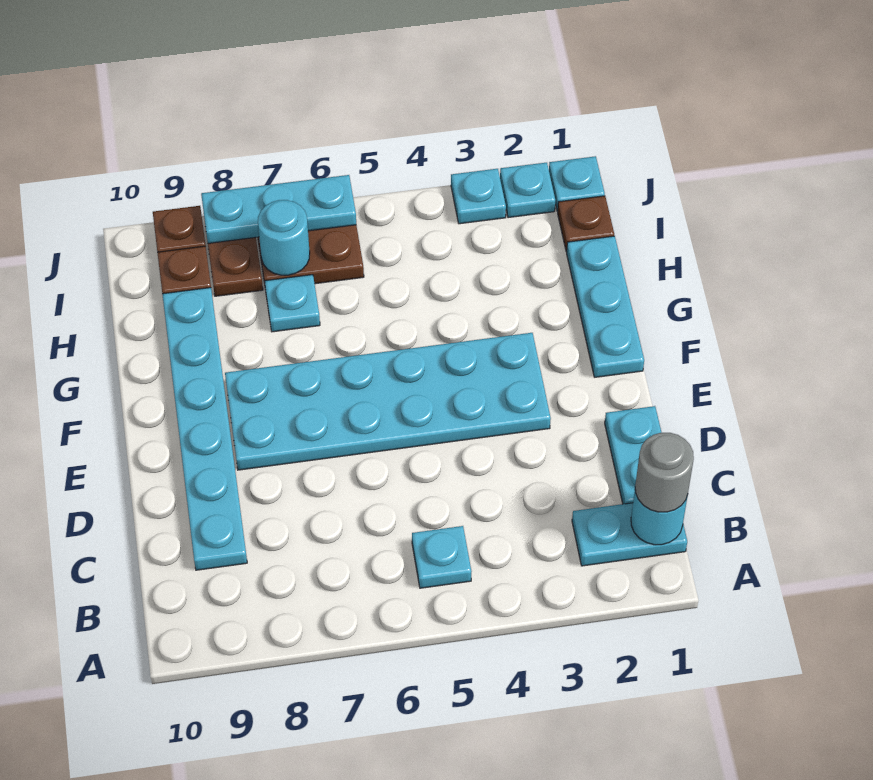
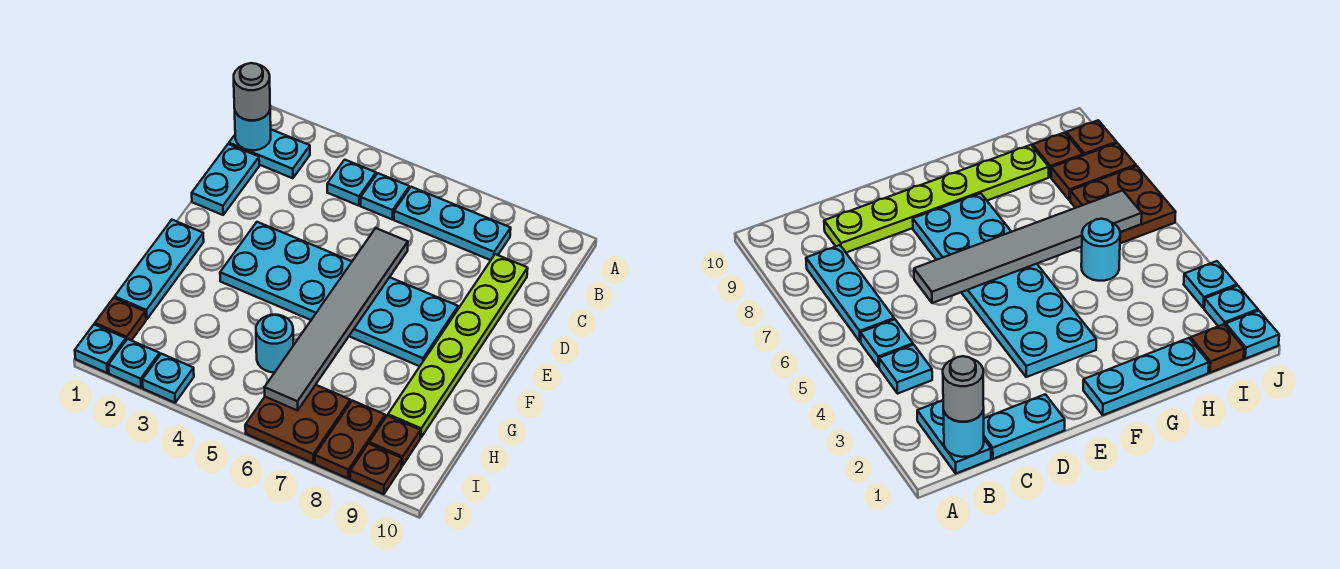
cyan 1x6 plate [162,288,247,570] -> lime 1x6 plate [388,254,528,438]
none -> grey 1x6 tile [264,228,408,411]
cyan 1x1 plate [265,275,320,332] -> cyan 1x1 plate moved to [327,160,376,206]
cyan 1x1 round brick [258,200,310,275] -> cyan 1x1 round brick moved to [256,315,293,372]
cyan 1x3 plate [201,175,356,243] -> cyan 1x3 plate moved to [394,187,511,260]

